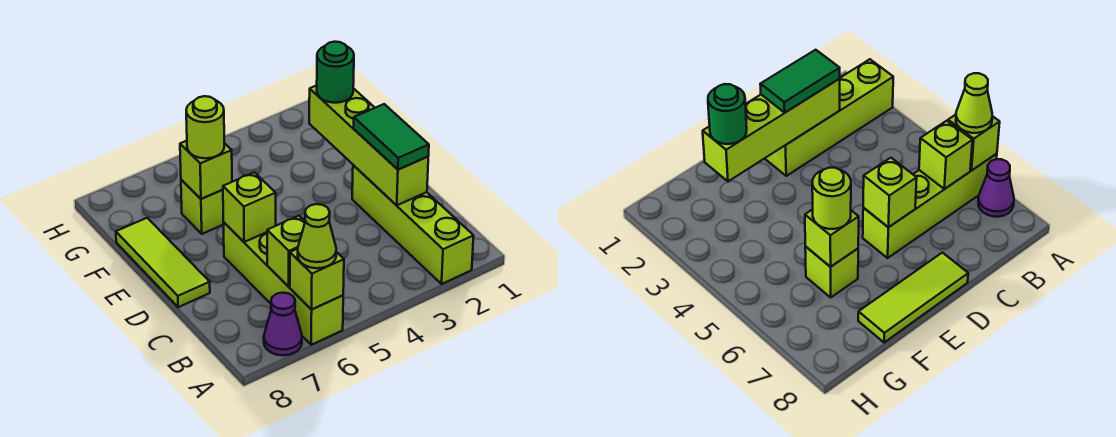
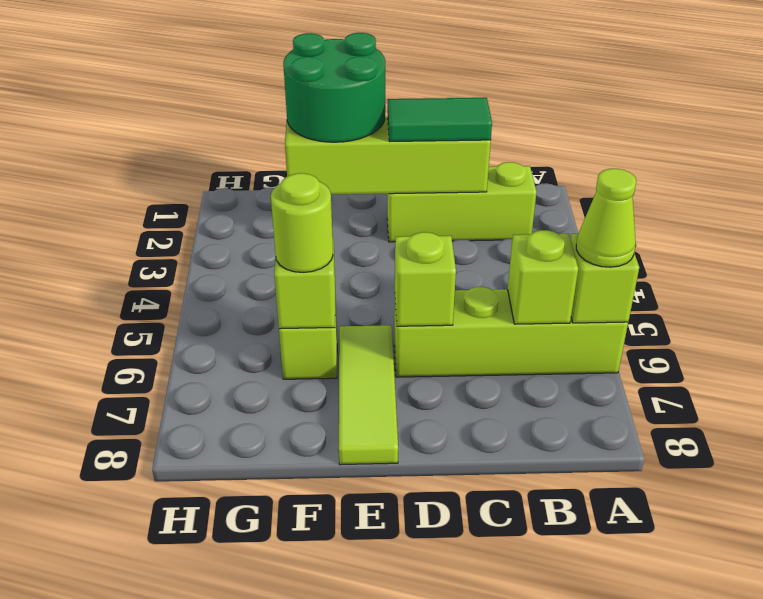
lime 1x4 brick [352,165,474,284] -> lime 1x3 brick [387,162,537,242]
purple 1x1 cone [264,293,302,355] -> none
lime 1x3 tile [116,218,210,307] -> lime 1x3 tile turned to [339,325,398,465]
green 1x1 round brick [317,42,354,103] -> green 2x2 round brick [283,33,385,142]

